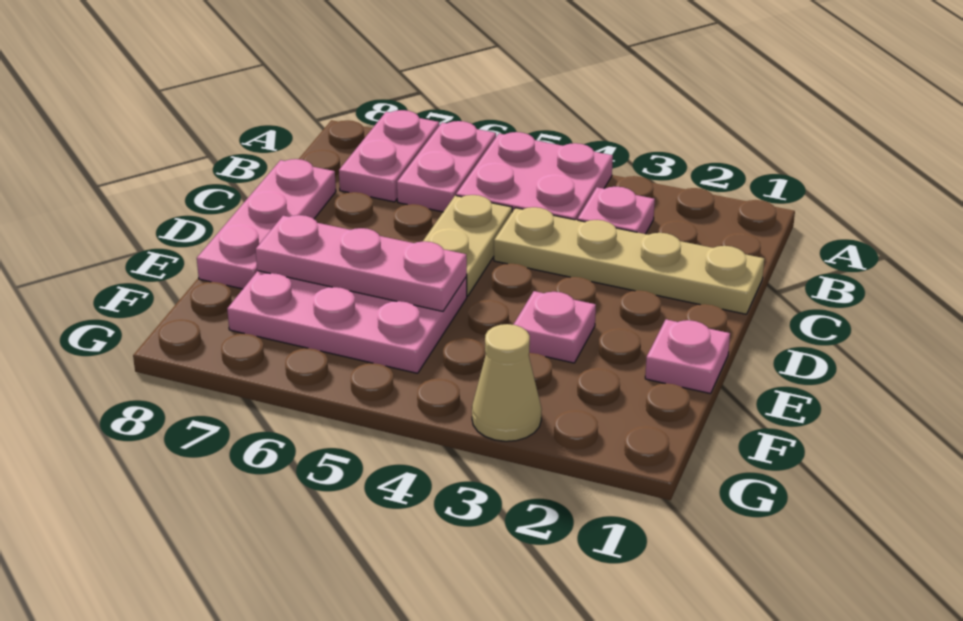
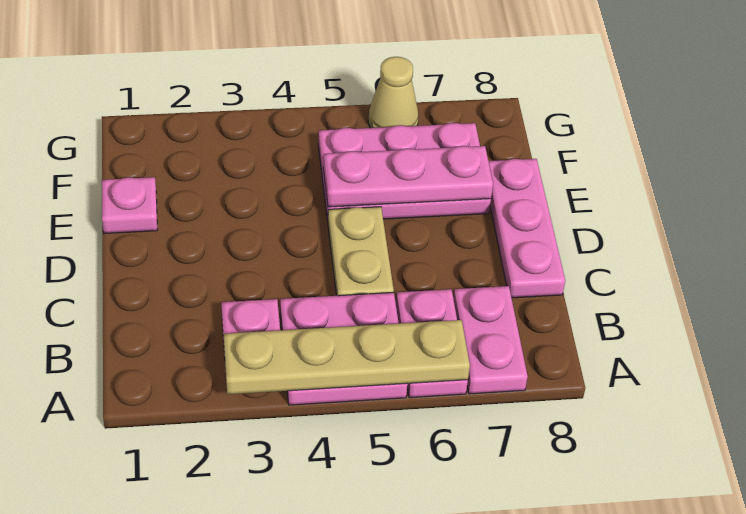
tan 1x4 plate [494,207,764,314] -> tan 1x4 plate moved to [224,320,470,394]
pink 1x1 plate [513,291,596,363] -> none
tan 1x1 cone [472,324,542,441] -> tan 1x1 cone moved to [368,57,419,128]

